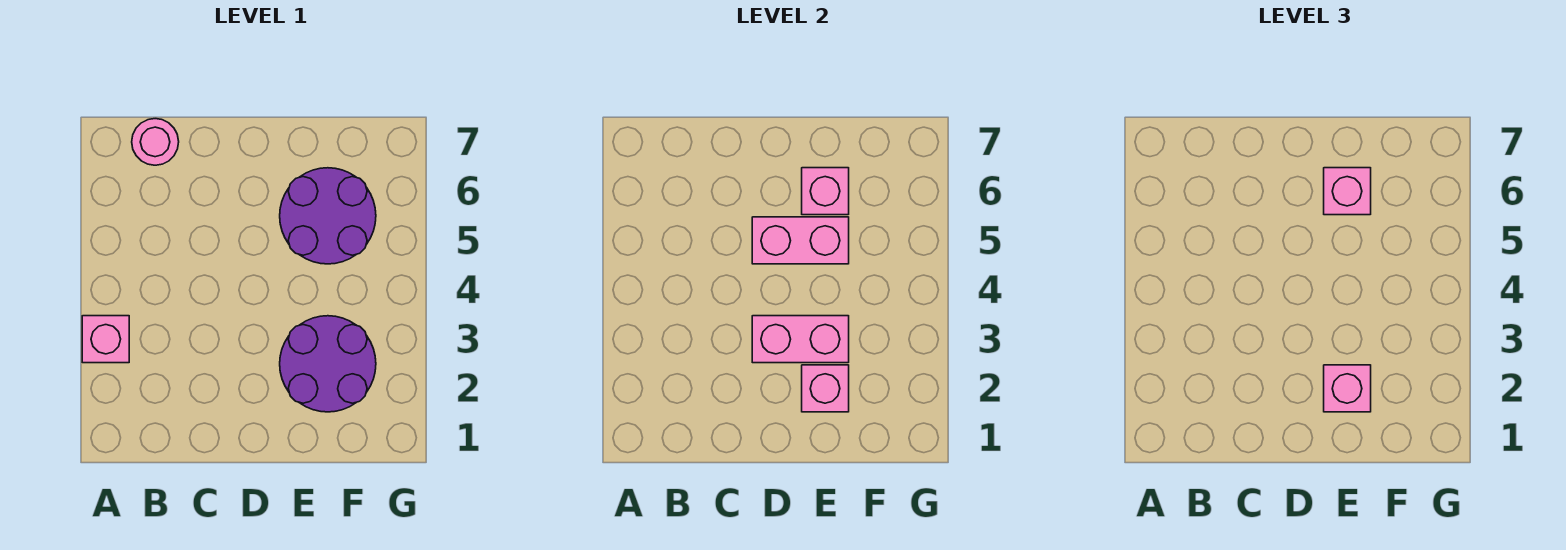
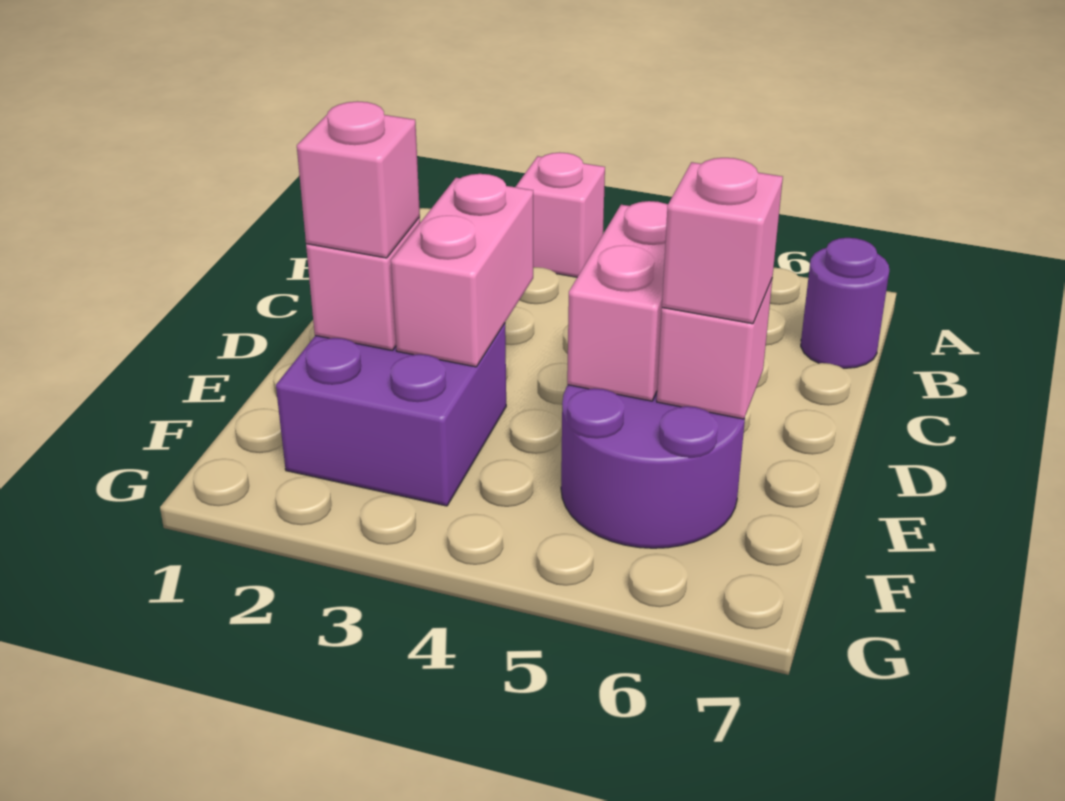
pink 1x1 round brick [132,119,179,165] -> purple 1x1 round brick [801,238,889,368]
purple 2x2 round brick [280,316,376,412] -> purple 2x2 brick [276,323,506,506]

